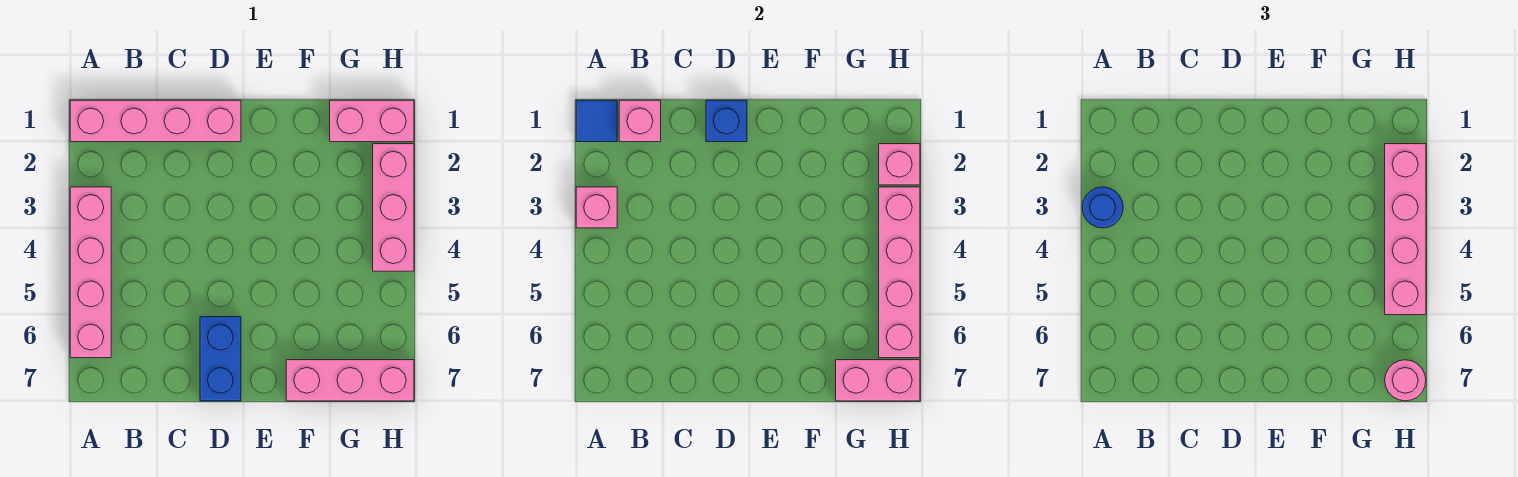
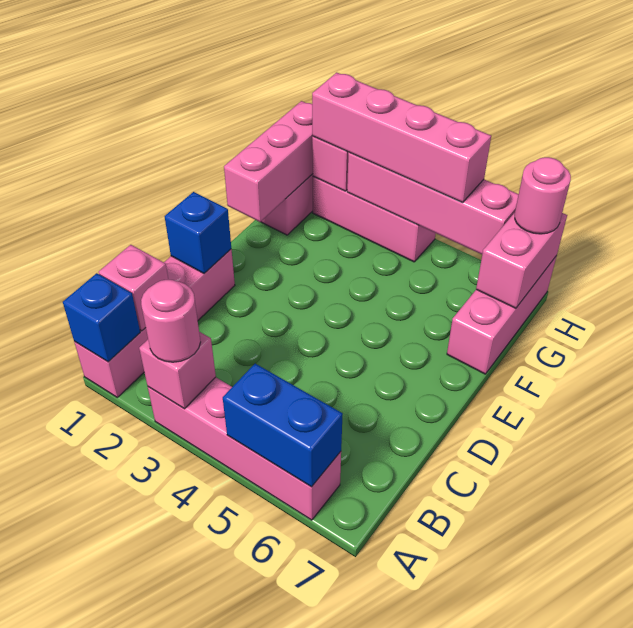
blue 1x1 tile [576,100,617,142] -> blue 1x1 brick [63,273,140,362]
blue 1x1 round brick [1082,187,1123,228] -> pink 1x1 round brick [141,280,200,362]
blue 1x2 brick [200,317,241,401] -> blue 1x2 brick moved to [223,364,343,487]
none -> pink 1x3 brick [224,101,313,222]

